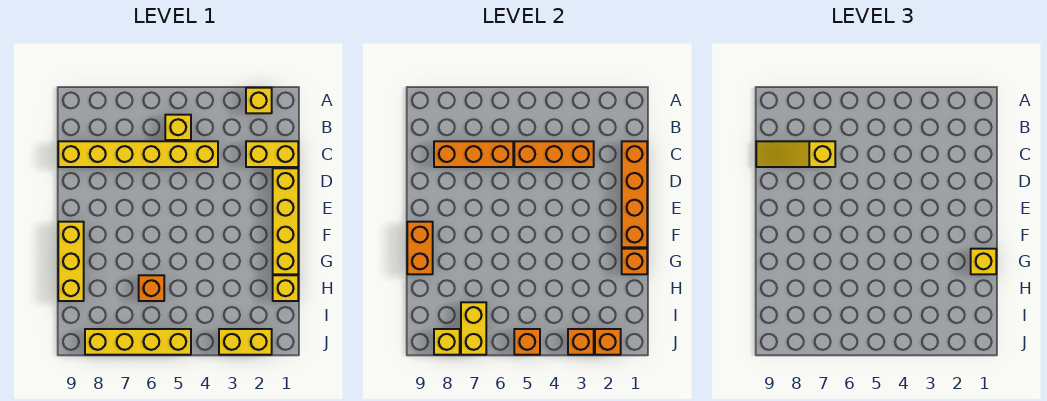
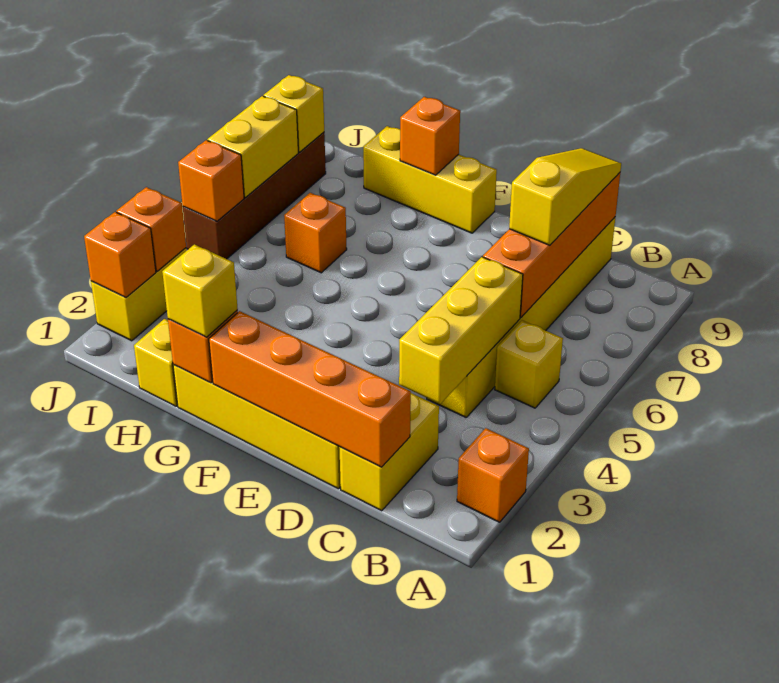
yellow 1x1 brick [246,88,272,113] -> orange 1x1 brick [457,428,529,522]
orange 1x3 brick [514,141,594,167] -> yellow 1x3 brick [399,257,523,404]
orange 1x3 brick [434,141,513,167] -> orange 1x4 brick [483,173,620,317]
orange 1x2 brick [407,222,433,274] -> orange 1x1 brick [400,97,460,175]
yellow 1x2 brick [461,302,486,355] -> yellow 1x2 brick turned to [207,96,298,197]
yellow 1x4 brick [85,329,191,355] -> brown 1x4 brick [183,132,326,259]

